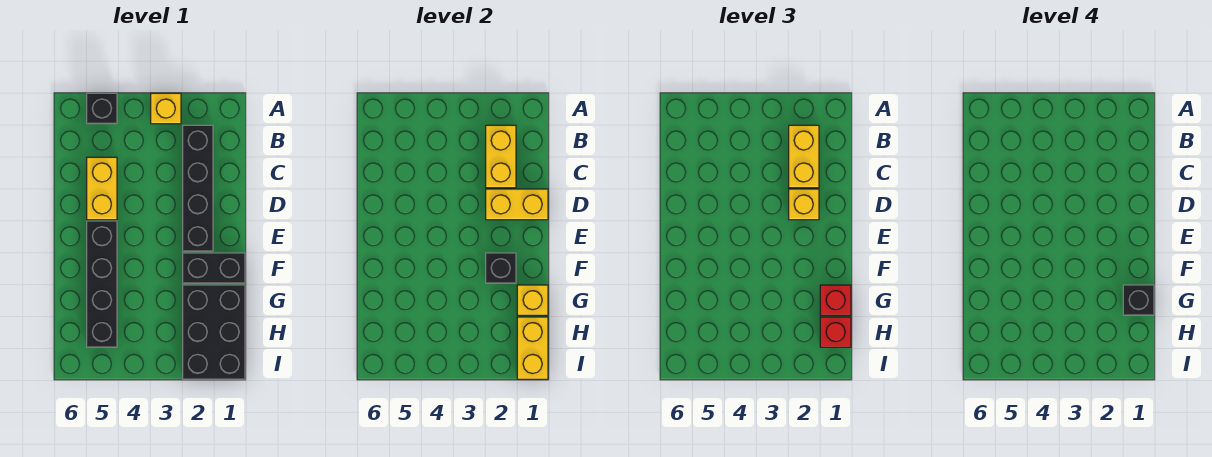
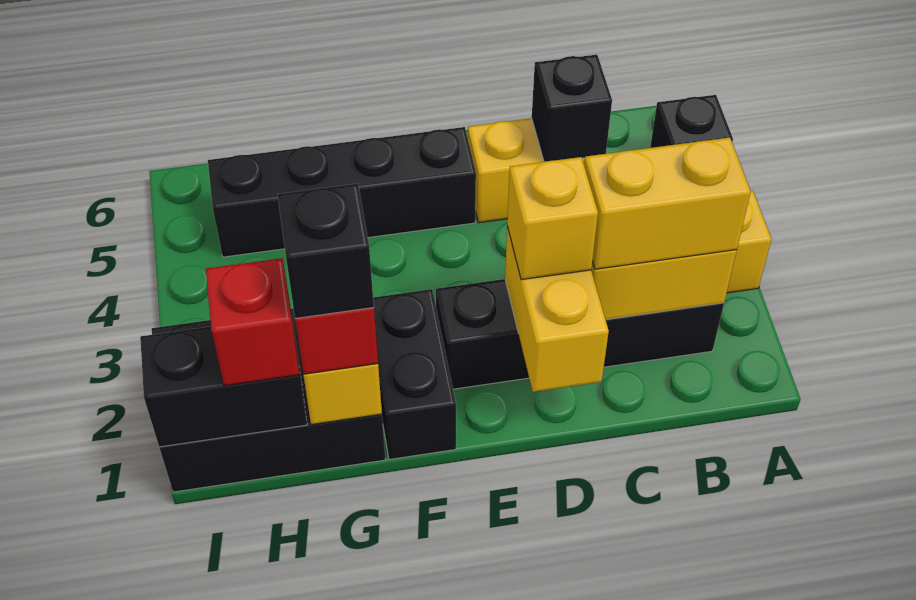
black 1x1 brick [486,253,516,283] -> black 1x1 brick moved to [532,55,612,162]
yellow 1x2 brick [517,317,548,379] -> black 1x2 brick [140,327,307,447]

